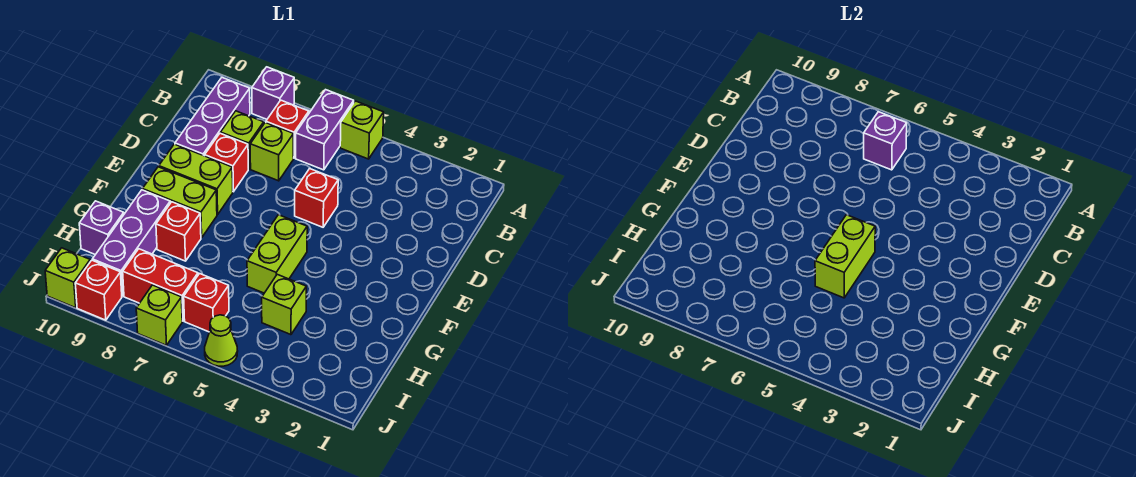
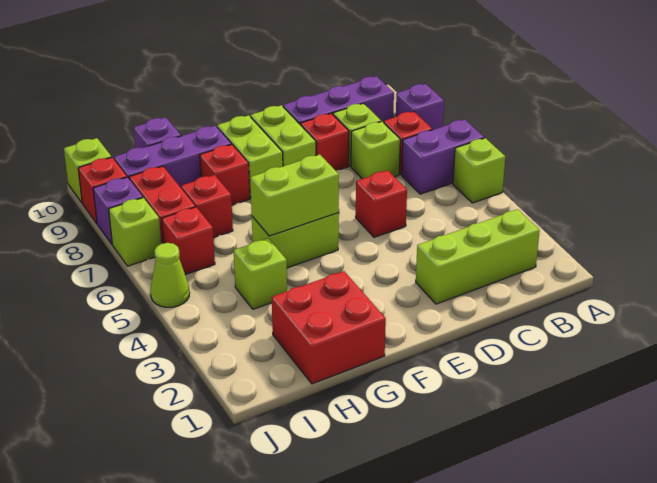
none -> lime 1x3 brick [416,209,540,304]
purple 1x1 brick [864,112,907,170] -> purple 1x1 brick moved to [93,177,143,244]
none -> red 2x2 brick [272,271,386,384]
none -> red 1x1 brick [181,175,233,238]

